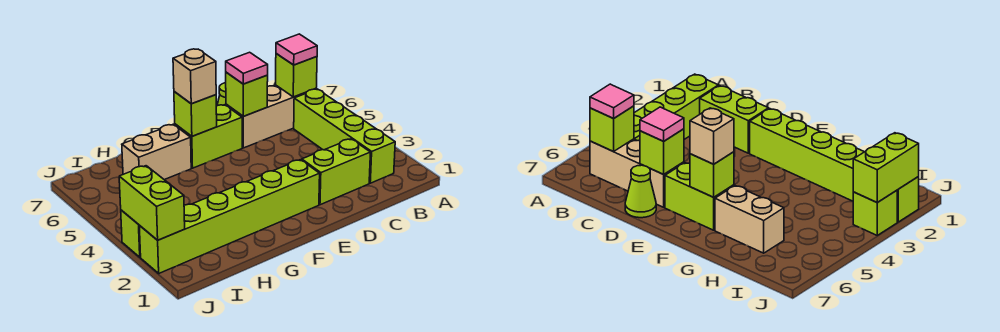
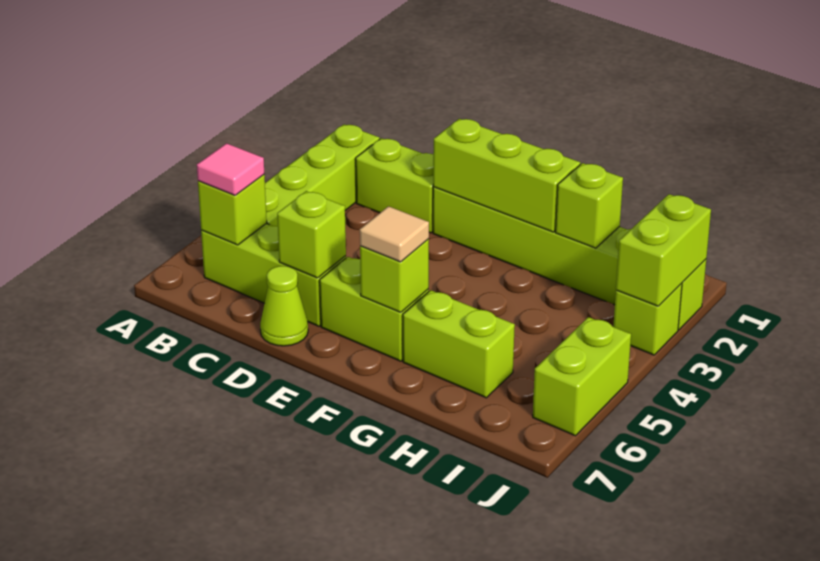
tan 1x3 brick [226,85,306,148] -> lime 1x3 brick [201,224,346,326]
pink 1x1 tile [226,52,268,84] -> none
none -> lime 1x3 brick [433,119,580,232]
tan 1x1 brick [173,49,216,104] -> tan 1x1 tile [360,206,429,262]
tan 1x2 brick [122,124,191,180] -> lime 1x2 brick [403,290,515,398]
none -> lime 1x1 brick [556,163,623,248]
none -> lime 1x2 brick [533,317,631,436]

